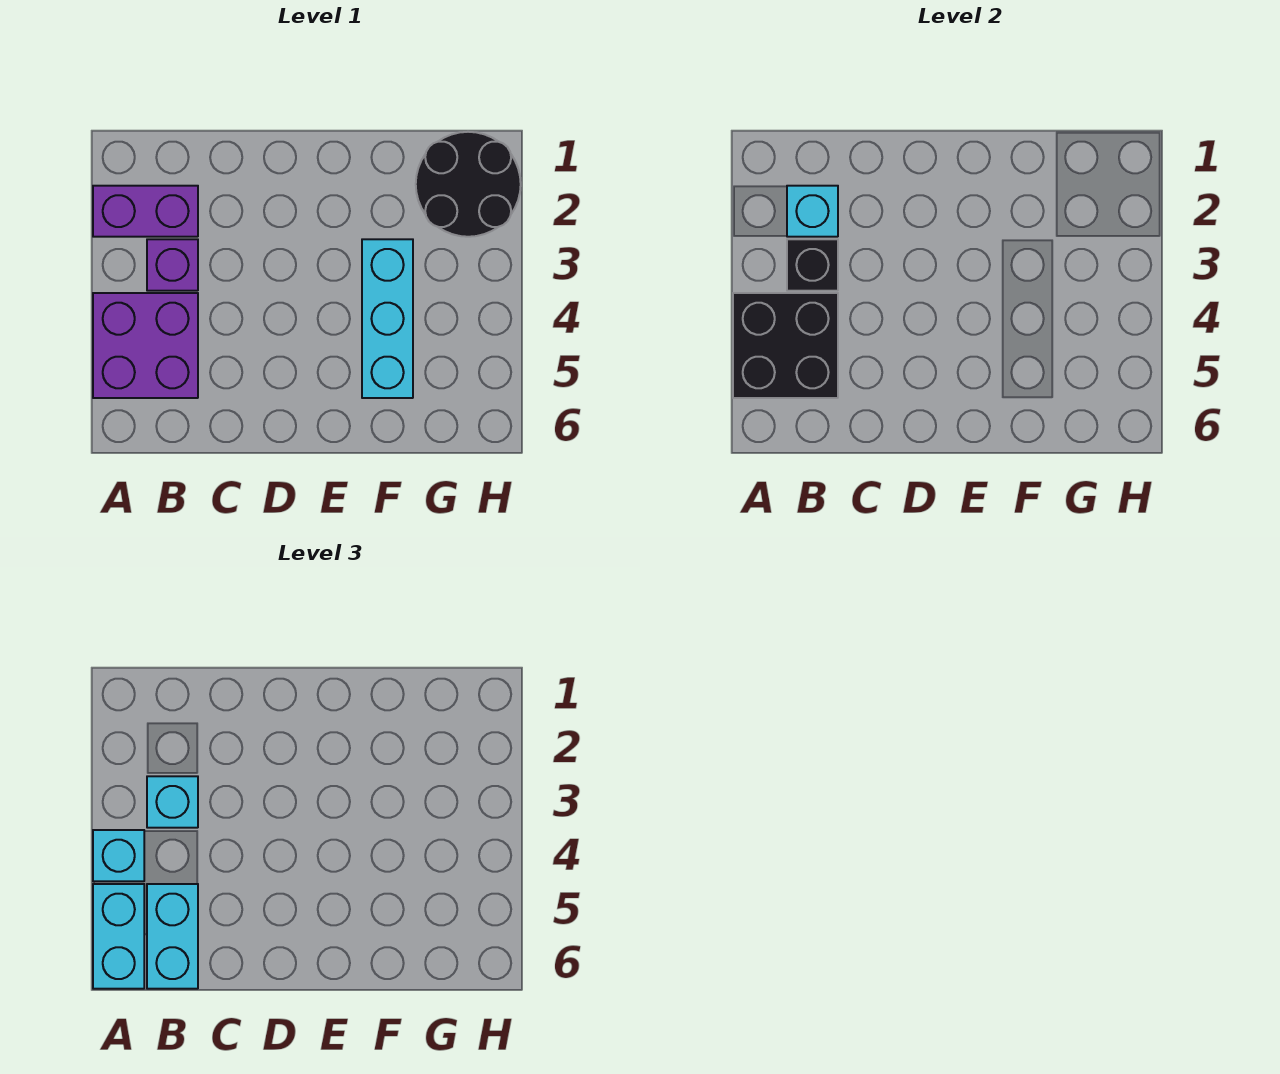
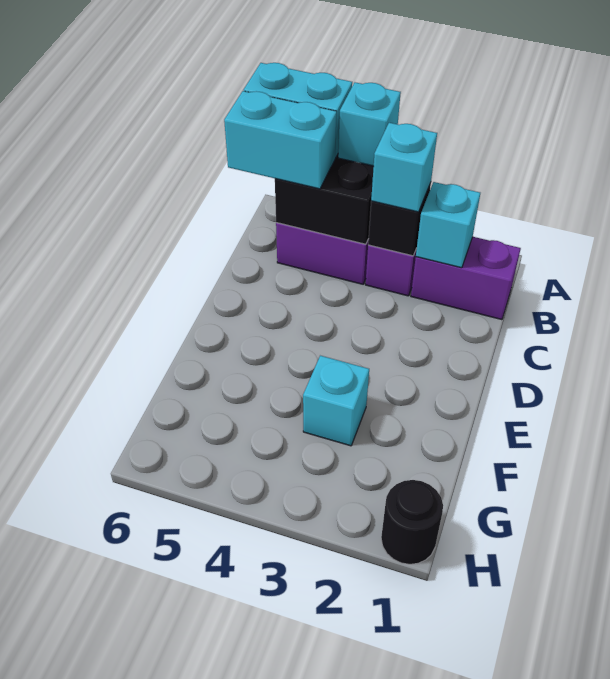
purple 1x2 brick [93,186,198,237] -> purple 1x2 brick turned to [411,237,521,320]
cyan 1x3 brick [362,239,413,398] -> cyan 1x1 brick [303,356,369,446]
black 2x2 round brick [416,132,521,237] -> black 1x1 round brick [381,480,443,564]

